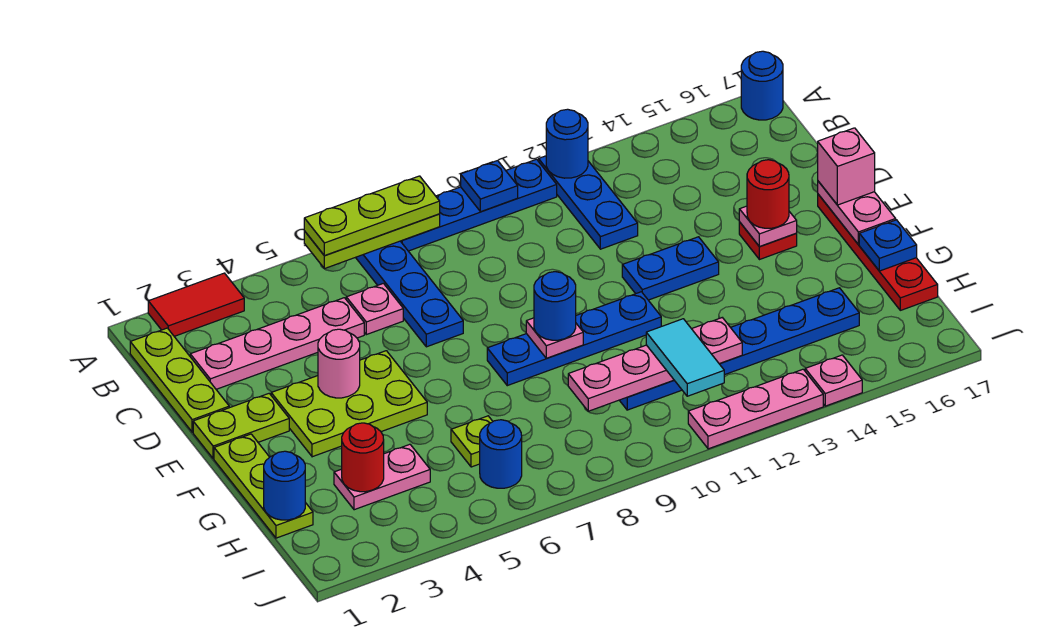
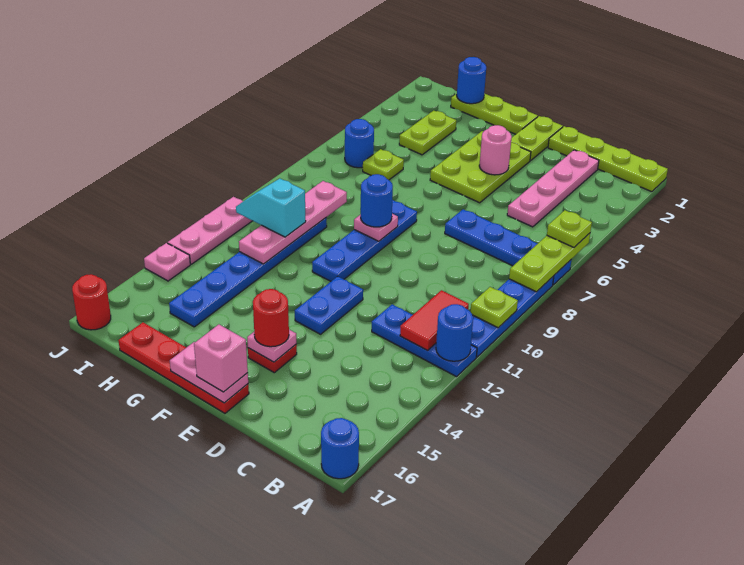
red 1x2 tile [148,273,244,336] -> red 1x2 tile moved to [400,290,469,350]
lime 1x3 plate [304,176,440,256] -> lime 1x1 plate [547,210,592,247]
blue 1x1 plate [461,161,518,212] -> lime 1x1 plate [471,287,518,328]
lime 1x3 plate [130,328,229,432] -> lime 1x4 plate [548,126,668,192]
pink 1x1 plate [346,283,403,335] -> none
blue 1x1 plate [859,220,917,271] -> none
pink 1x2 plate [334,444,430,510] -> lime 1x2 plate [399,111,456,155]
red 1x1 round brick [342,423,384,492] -> red 1x1 round brick moved to [72,274,111,330]
cyan 1x2 tile [646,319,724,396] -> cyan 1x2 slope [236,179,306,237]

